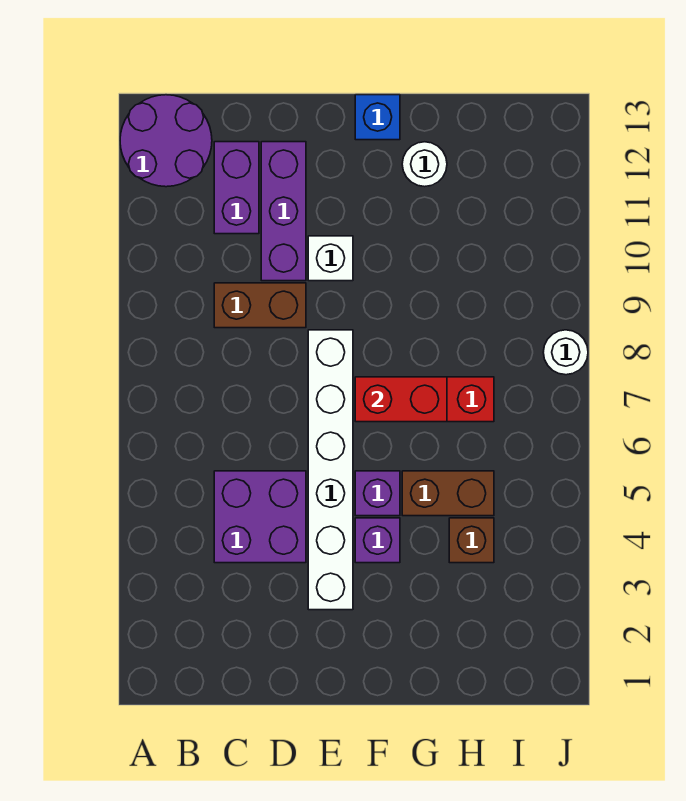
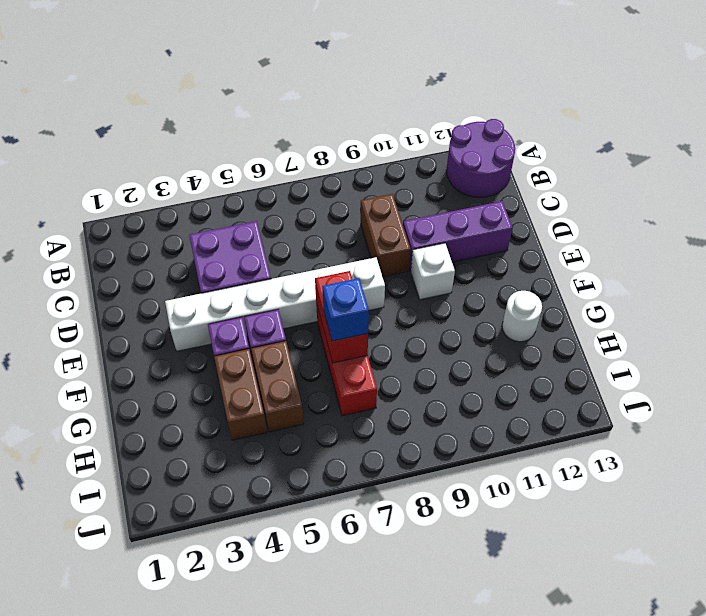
purple 1x2 brick [214,142,259,234] -> none
blue 1x1 brick [355,95,400,140] -> blue 1x1 brick moved to [322,278,369,341]
brown 1x1 brick [449,518,494,563] -> brown 1x2 brick [214,349,267,440]
white 1x1 round brick [543,330,588,375] -> none

